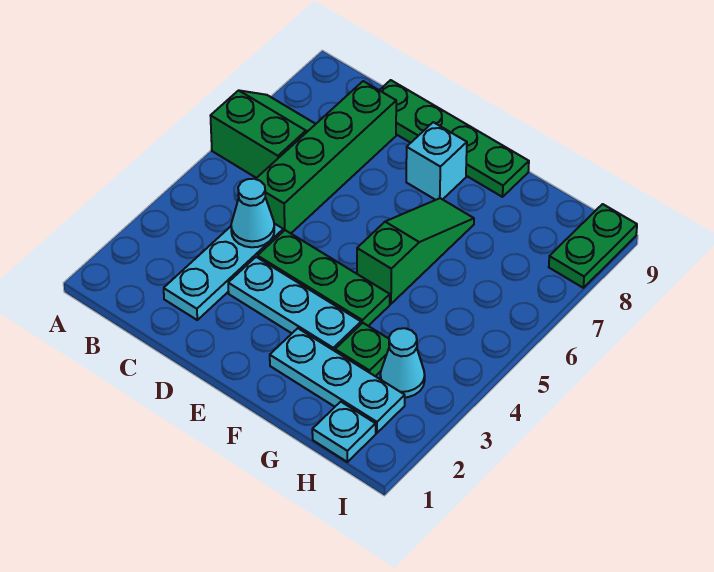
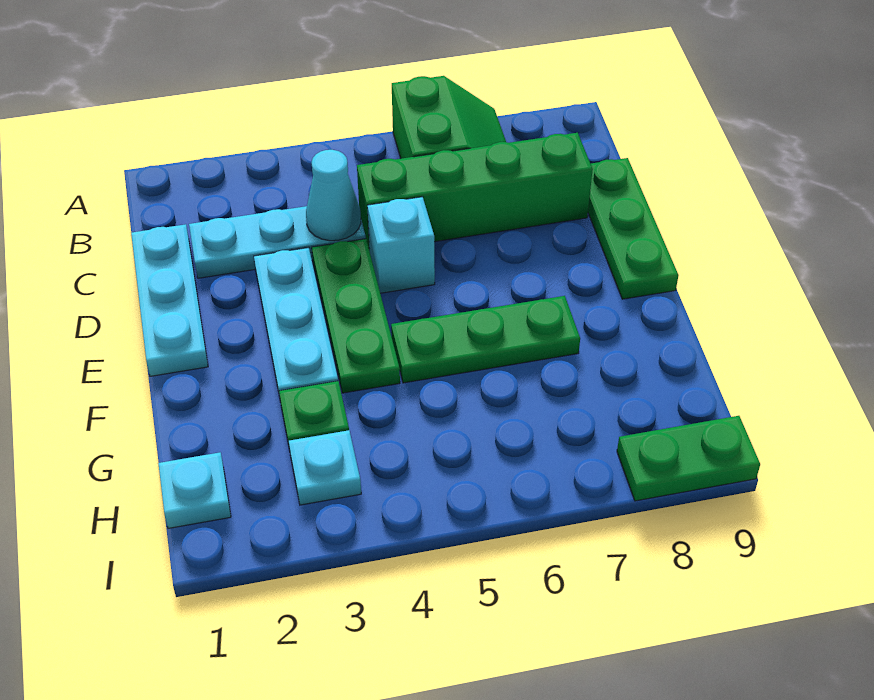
green 1x4 plate [379,80,529,197] -> green 1x3 plate [588,158,679,299]
cyan 1x1 brick [406,122,467,200] -> cyan 1x1 brick moved to [367,197,435,293]
cyan 1x3 plate [270,328,405,433] -> cyan 1x3 plate moved to [131,224,208,376]
green 1x3 slope [357,198,474,304] -> green 1x3 plate [391,296,580,383]
cyan 1x1 cone [380,328,425,397] -> cyan 1x1 plate [289,430,361,505]

